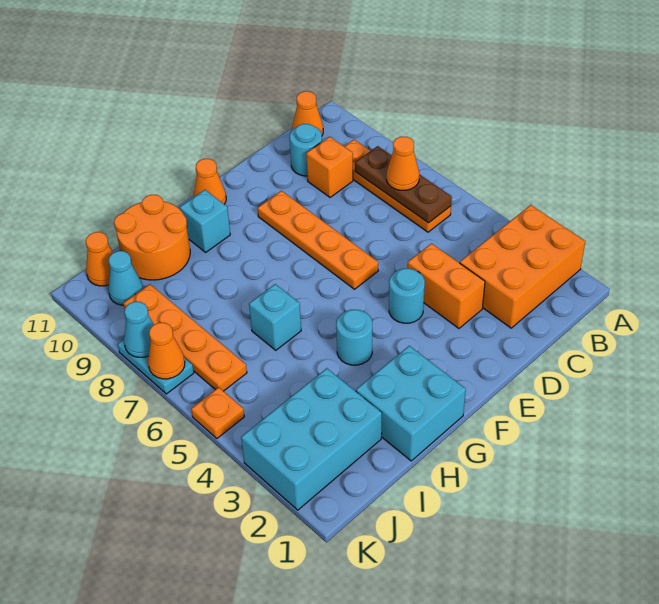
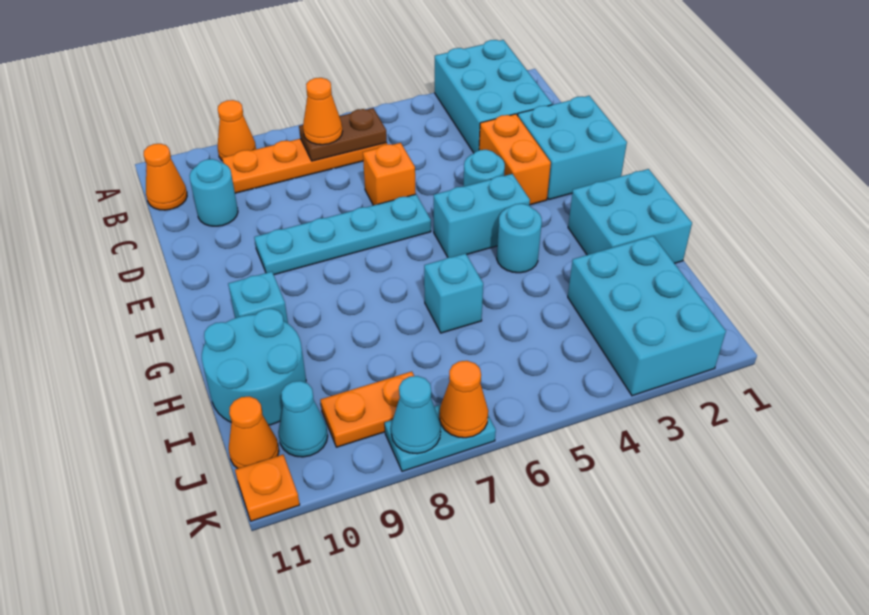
orange 2x3 brick [460,205,585,328] -> cyan 2x3 brick [435,40,552,153]
brown 1x3 plate [355,146,452,223] -> brown 1x2 plate [299,108,387,161]
orange 1x1 brick [306,137,353,197] -> orange 1x1 brick moved to [363,143,416,205]
none -> cyan 2x2 brick [518,96,627,200]
orange 1x2 brick [407,244,485,328] -> orange 1x2 brick turned to [479,114,551,205]
orange 1x4 plate [258,191,378,289] -> cyan 1x4 plate [254,194,431,275]
none -> cyan 1x2 brick [434,174,530,257]
orange 1x1 cone [194,159,226,204] -> orange 1x1 cone moved to [218,100,256,161]
orange 2x2 round brick [114,195,190,280] -> cyan 2x2 round brick [202,309,306,425]
orange 1x4 plate [123,284,247,391] -> orange 1x2 plate [320,371,414,447]
orange 1x1 plate [191,387,244,438] -> orange 1x1 plate moved to [235,455,300,521]

